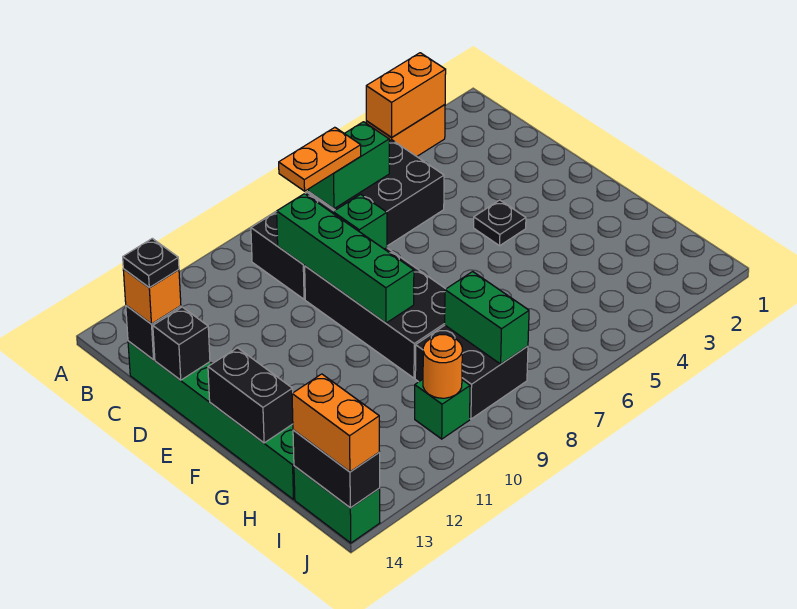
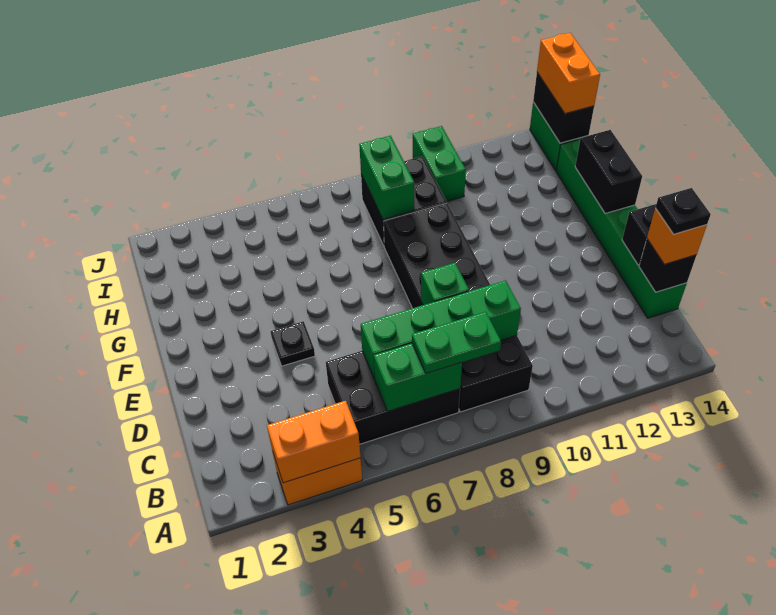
orange 1x2 plate [279,127,361,191] -> green 1x2 plate [412,312,501,373]
green 1x4 brick [277,194,414,323] -> green 1x4 brick turned to [361,281,521,379]
green 1x1 brick [415,379,470,439] -> green 1x2 brick [413,126,466,201]
orange 1x1 round brick [423,335,462,398] -> none

